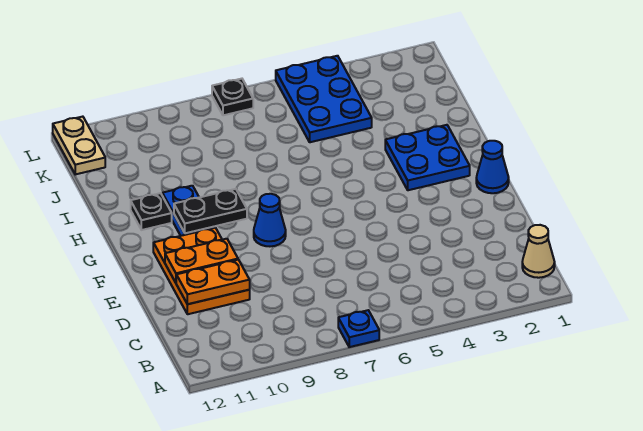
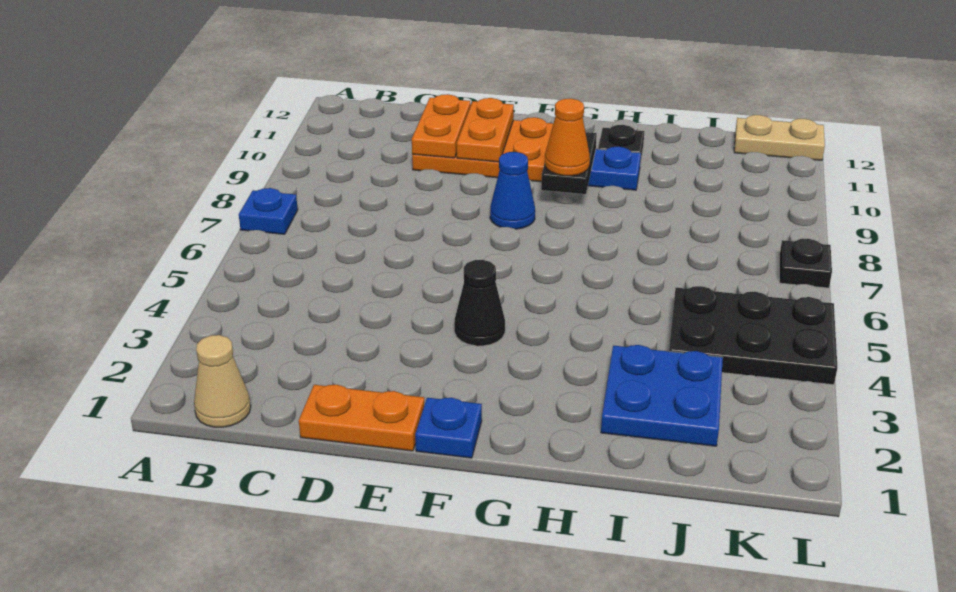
none -> orange 1x2 plate [299,385,424,451]
blue 1x1 cone [476,141,509,193] -> blue 1x1 plate [415,398,482,458]
none -> black 1x1 cone [454,260,505,346]
blue 2x2 plate [385,125,470,190] -> blue 2x2 plate moved to [601,345,723,446]
none -> orange 1x1 cone [545,99,590,176]
blue 2x3 plate [276,56,372,142] -> black 2x3 plate [669,286,837,385]

